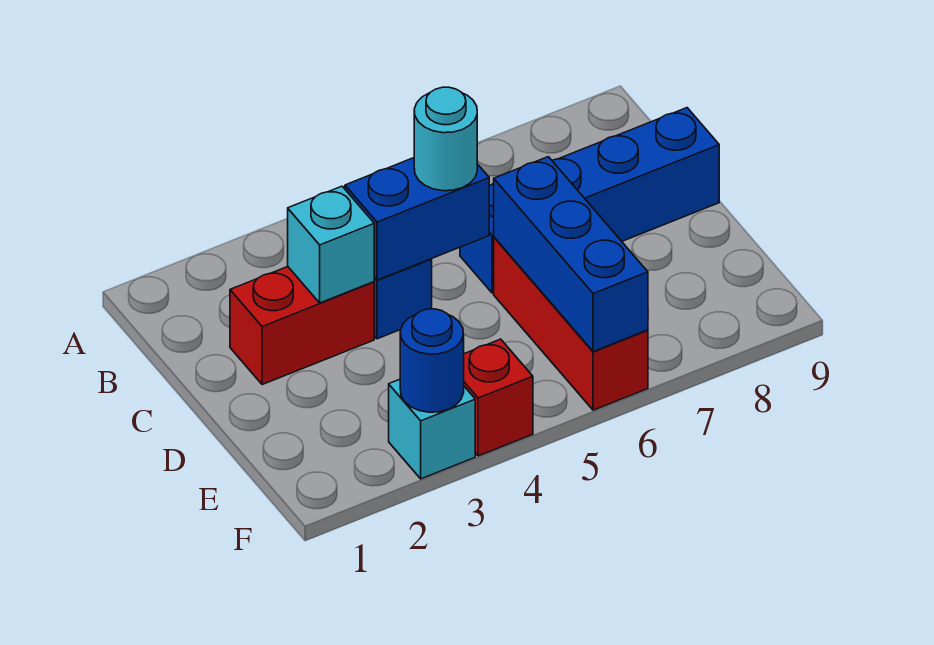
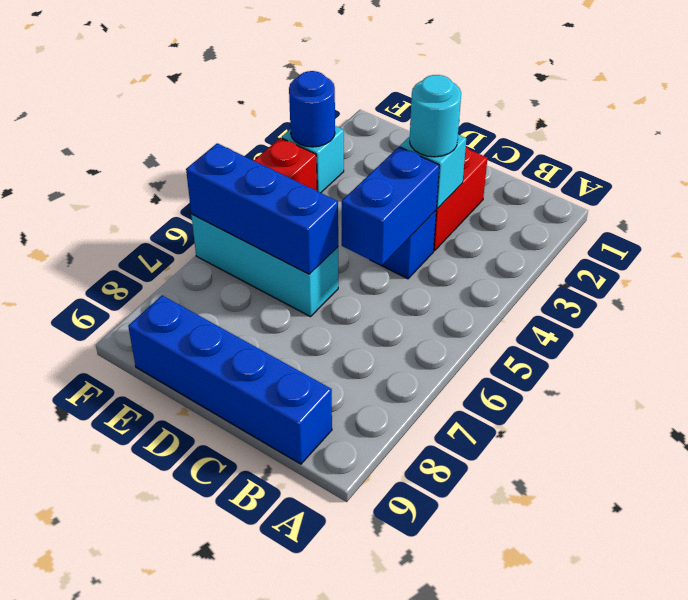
cyan 1x1 round brick [414,87,477,191] -> cyan 1x1 round brick moved to [410,75,461,157]
blue 1x4 brick [460,108,719,293] -> blue 1x4 brick turned to [128,295,332,464]
red 1x3 brick [494,237,648,410] -> cyan 1x3 brick [191,214,338,317]

